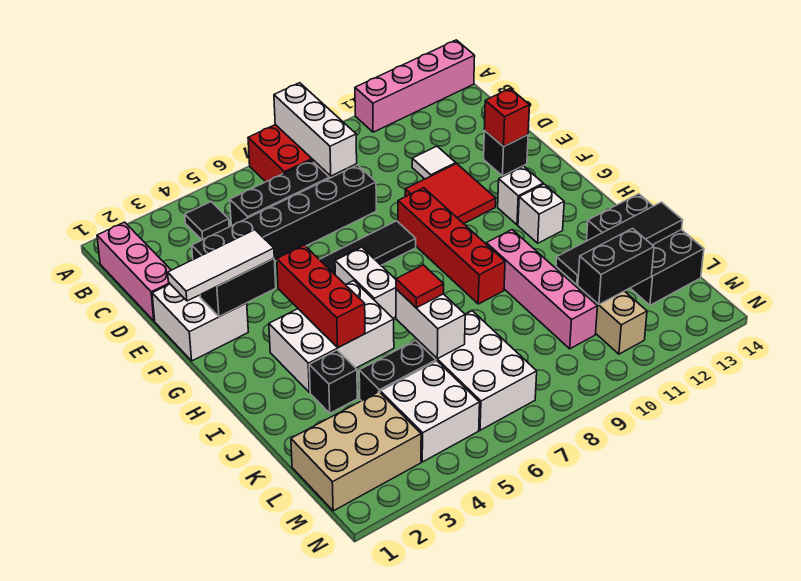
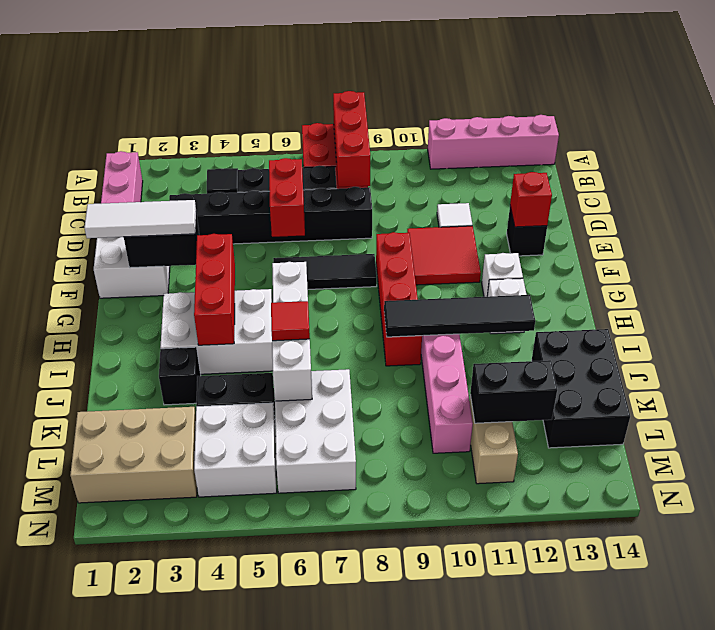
white 1x3 brick [274,83,357,176] -> red 1x3 brick [333,91,370,187]
none -> red 1x2 brick [269,158,305,237]
black 1x4 tile [556,202,683,285] -> black 1x4 tile moved to [384,295,535,337]

